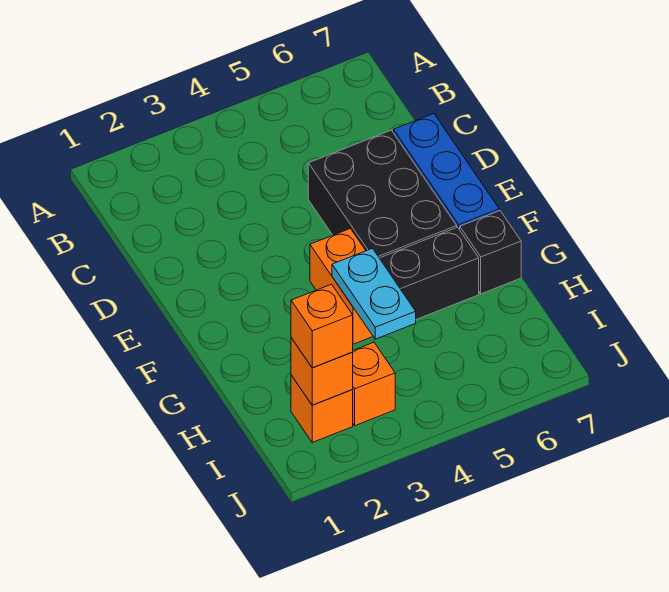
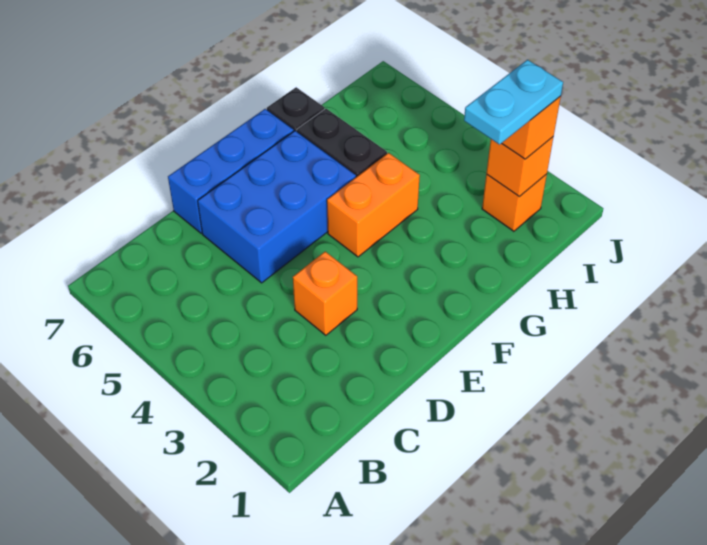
black 2x3 brick [308,130,457,258] -> blue 2x3 brick [198,131,356,283]
cyan 1x2 plate [332,248,416,339] -> cyan 1x2 plate moved to [464,60,563,145]
orange 1x1 brick [352,342,395,426] -> orange 1x1 brick moved to [293,252,357,335]

